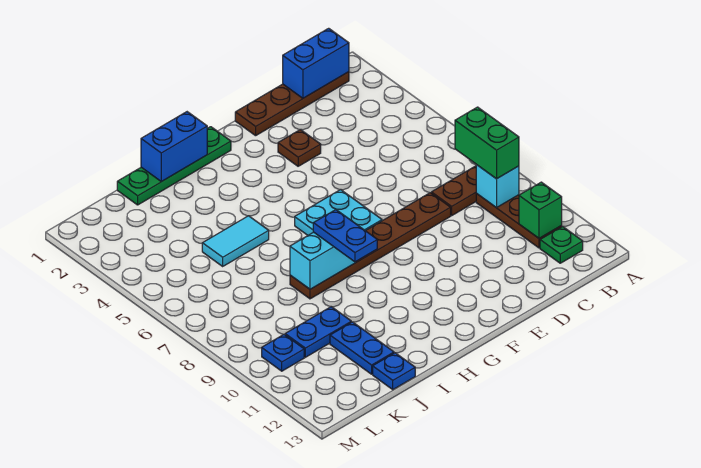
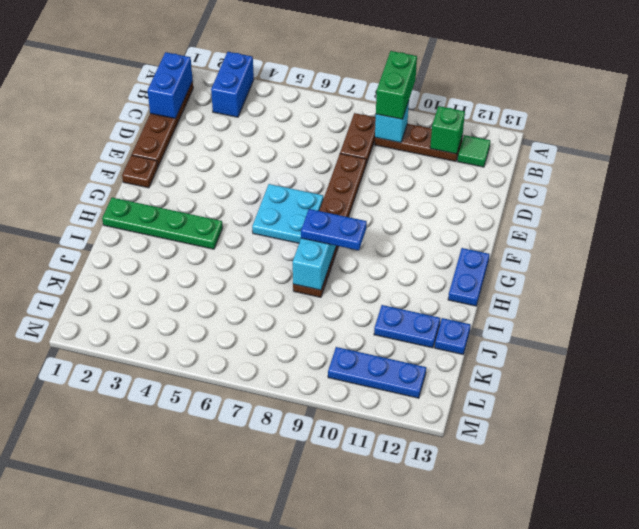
green 1x2 brick [455,107,519,179] -> green 1x2 brick turned to [376,51,417,119]
green 1x1 plate [540,226,583,263] -> green 1x1 tile [458,135,490,167]
brown 1x1 plate [278,130,321,166] -> brown 1x1 plate moved to [122,155,158,188]
green 1x4 plate [117,127,231,205] -> green 1x4 plate turned to [102,198,223,249]
blue 1x2 brick [141,112,207,182] -> blue 1x2 brick moved to [211,52,254,117]
cyan 1x2 tile [202,216,269,266] -> none
blue 1x2 plate [285,307,351,357] -> blue 1x2 plate moved to [448,248,489,306]
blue 1x1 plate [262,334,304,371] -> blue 1x3 plate [328,347,426,398]

